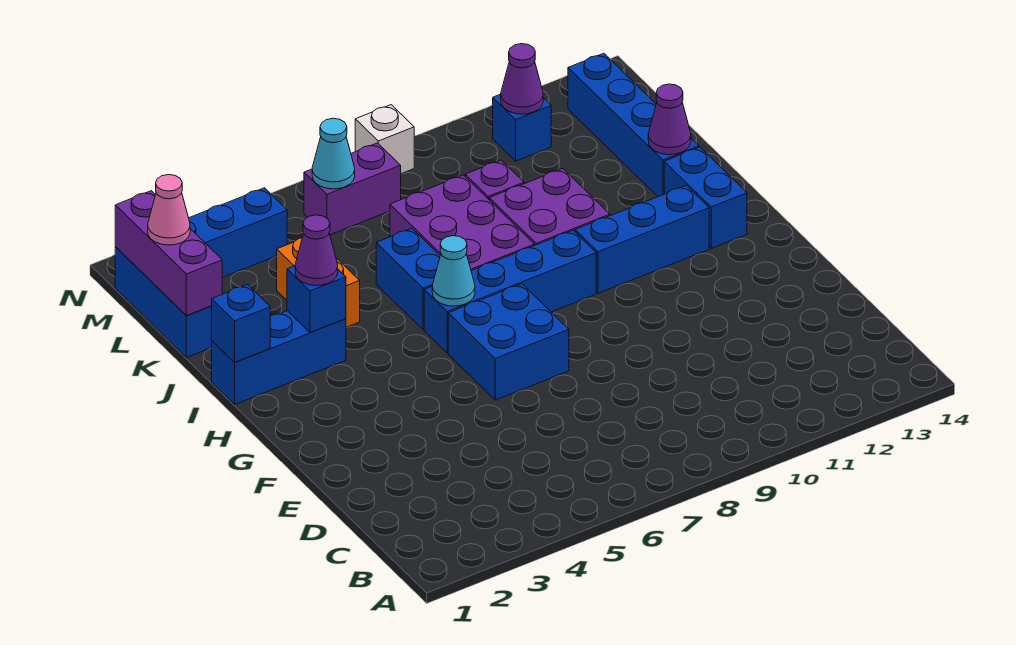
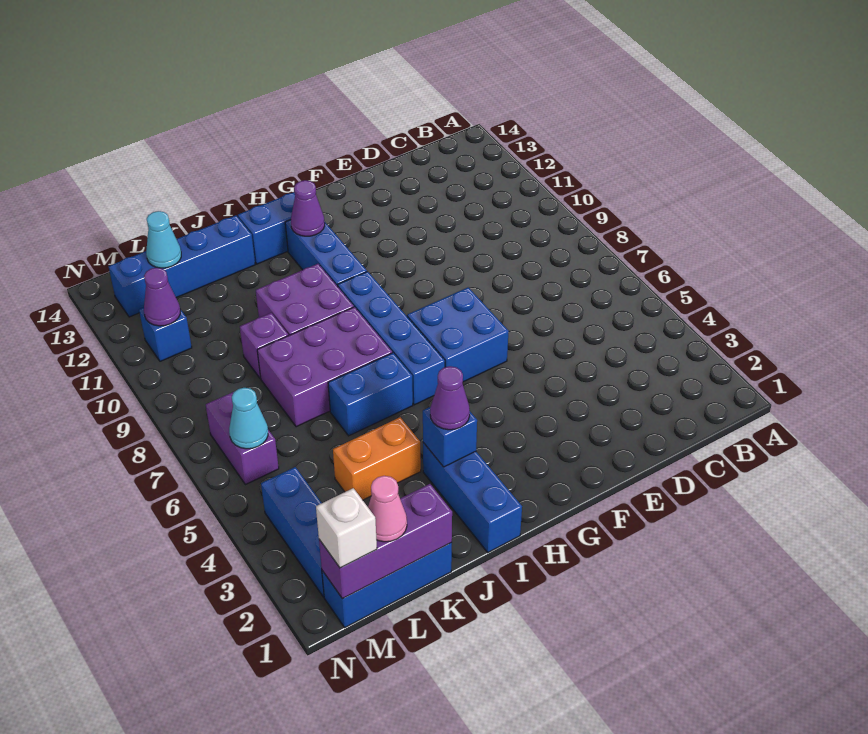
cyan 1x1 cone [432,236,475,306] -> cyan 1x1 cone moved to [146,211,181,268]
blue 1x1 brick [212,285,270,362] -> none
purple 1x1 cone [648,84,691,155] -> purple 1x1 cone moved to [291,180,325,236]
white 1x1 brick [355,105,414,174] -> white 1x1 brick moved to [316,488,377,568]

